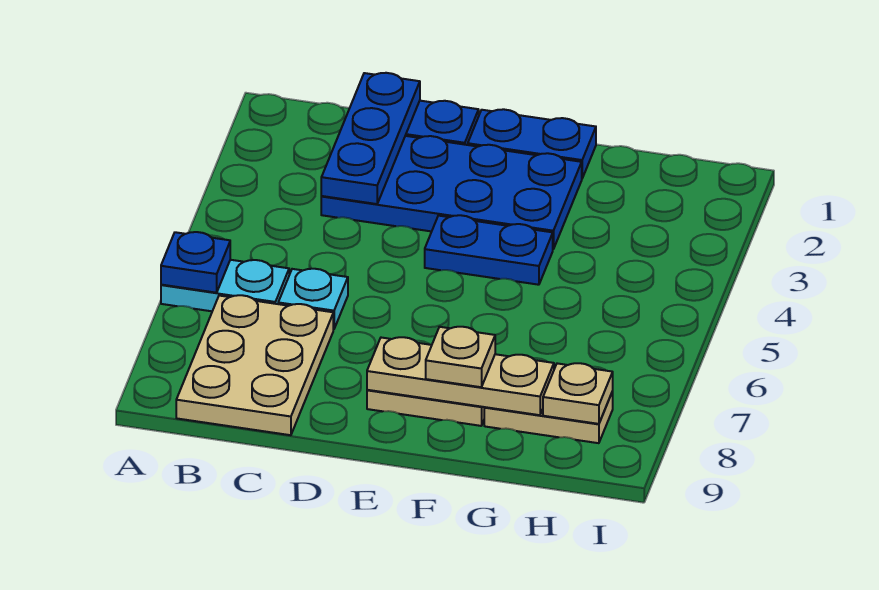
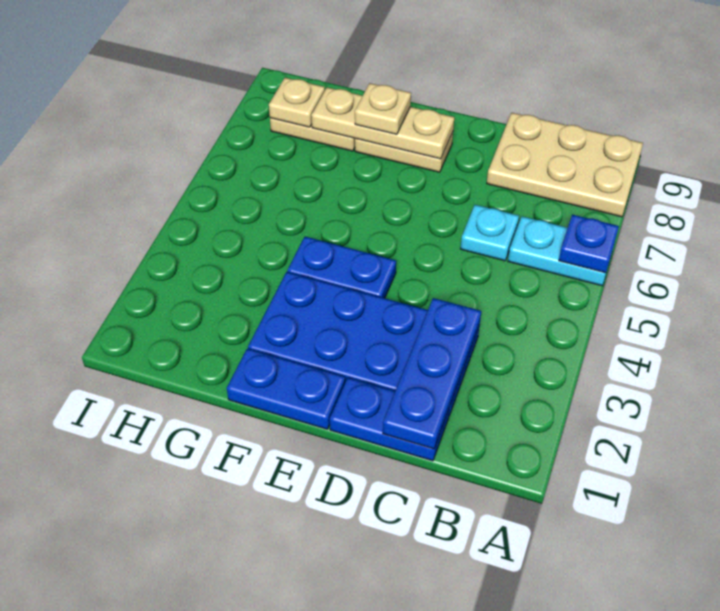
tan 2x3 plate [176,295,333,435] -> tan 2x3 plate turned to [487,113,643,217]

